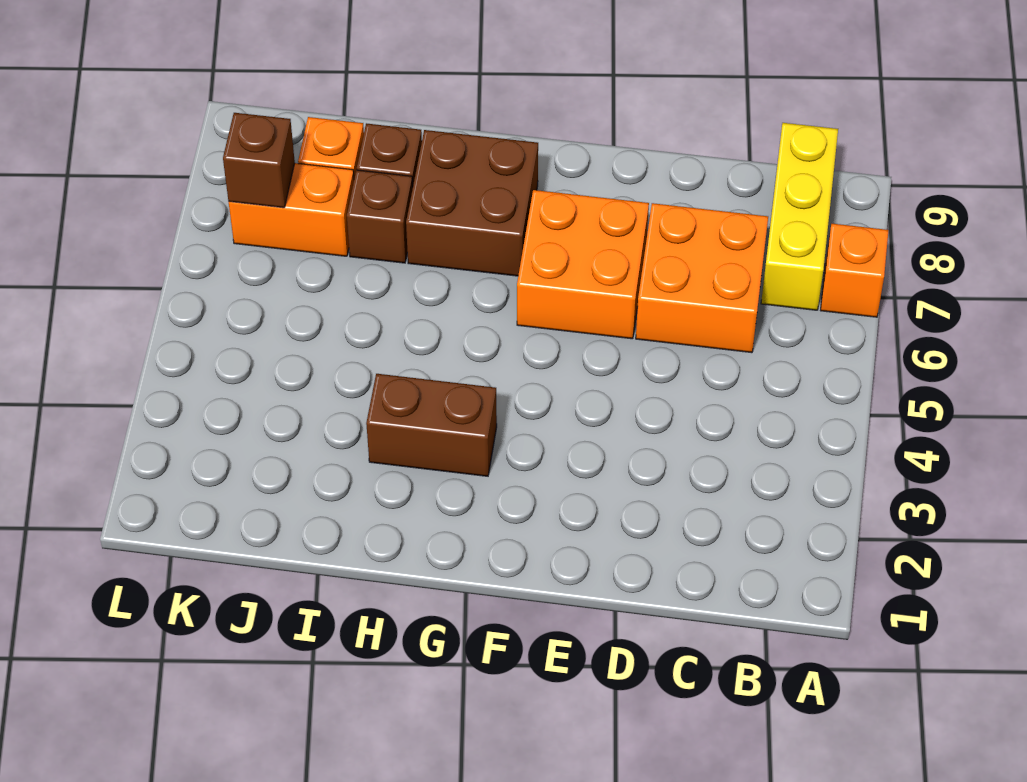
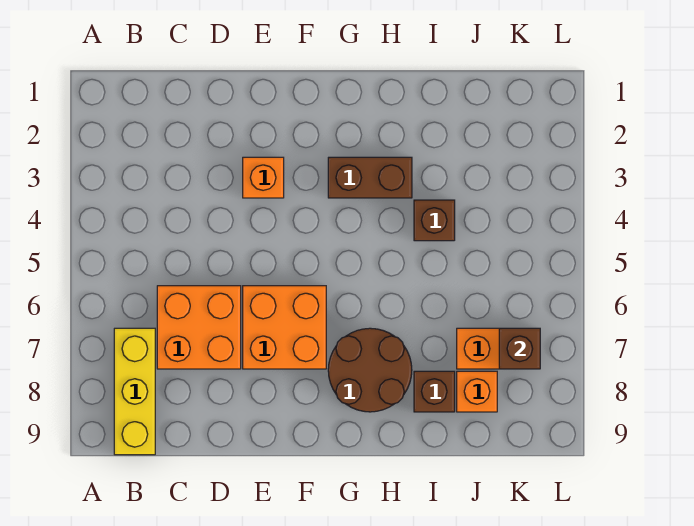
orange 1x1 brick [821,224,889,317] -> orange 1x1 brick moved to [243,157,284,198]
brown 2x2 brick [406,130,538,276] -> brown 2x2 round brick [328,328,412,412]
brown 1x1 brick [347,170,413,263] -> brown 1x1 brick moved to [414,200,455,241]

